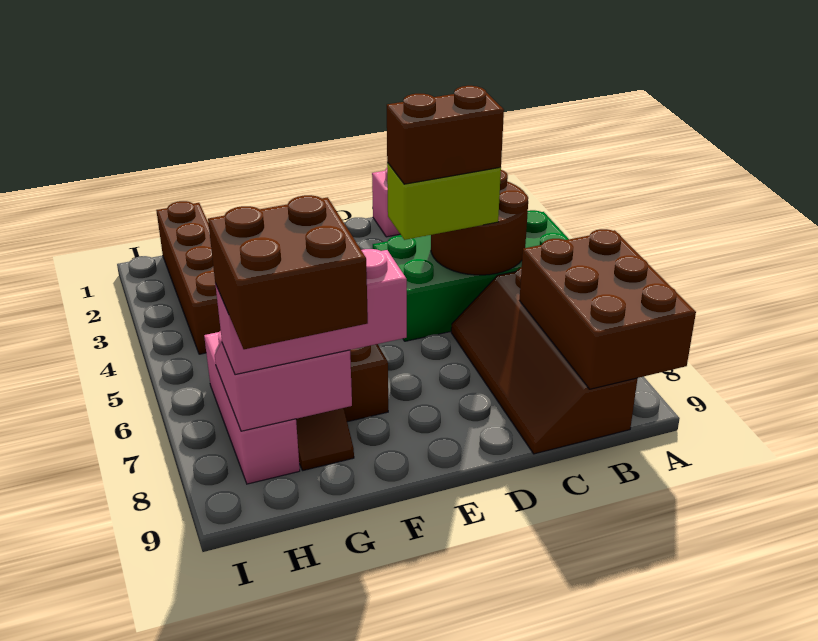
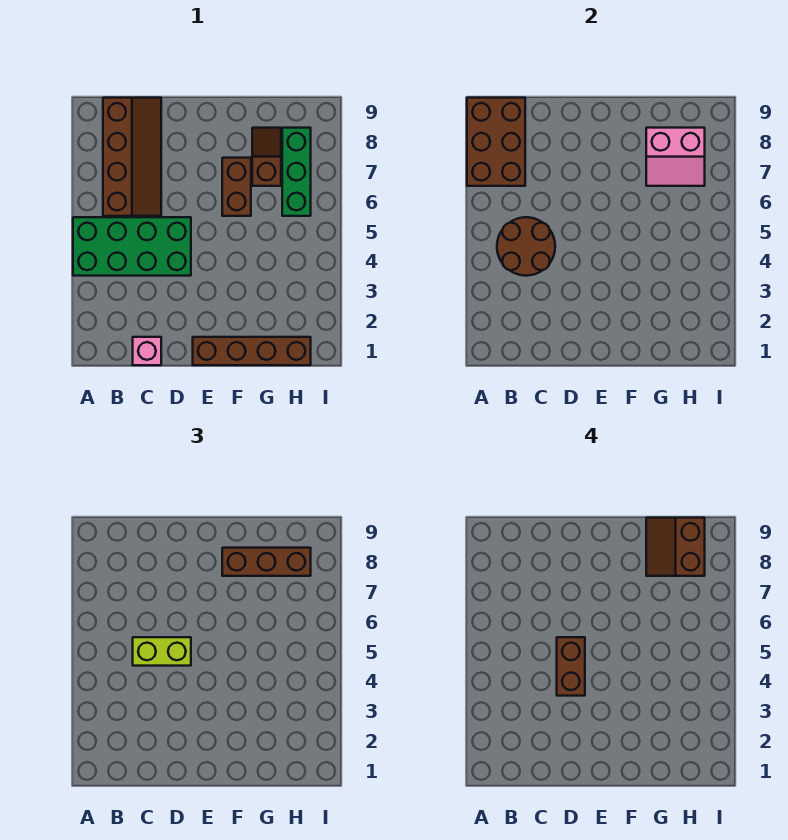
brown 1x2 brick [387,86,504,184] -> brown 1x2 brick turned to [557,637,585,696]
pink 1x3 brick [215,249,407,375] -> brown 1x3 brick [222,548,311,576]
brown 2x2 brick [208,195,368,349] -> brown 2x2 slope [646,518,705,576]
brown 1x4 brick [156,201,221,354] -> brown 1x4 brick turned to [193,337,311,365]
pink 1x3 brick [204,331,300,484] -> green 1x3 brick [282,128,311,216]

